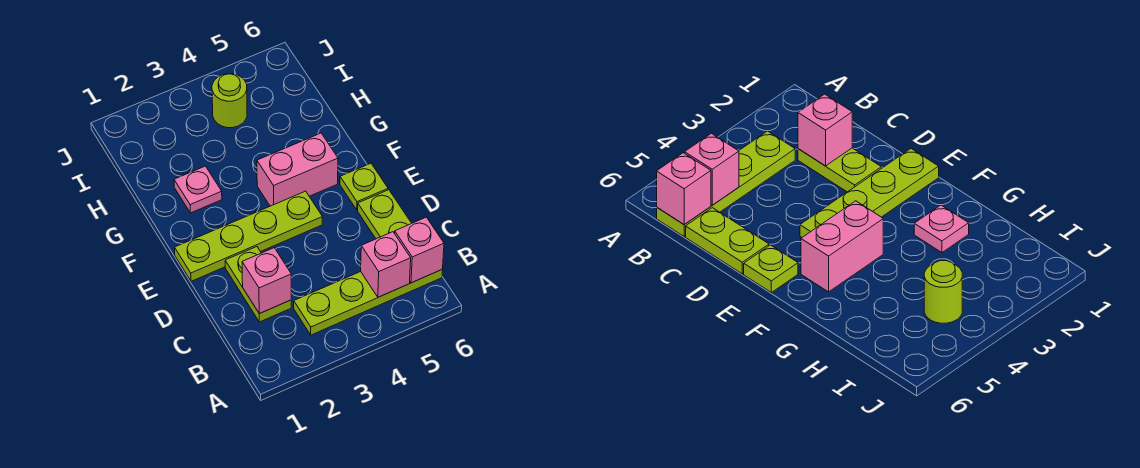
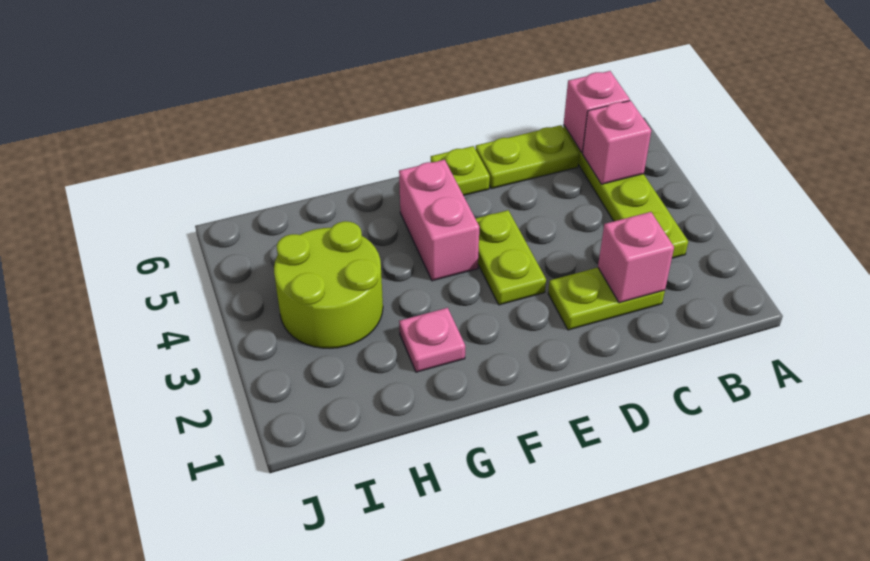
lime 1x4 plate [175,191,322,281] -> lime 1x2 plate [475,210,546,305]
lime 1x1 round brick [212,74,247,128] -> lime 2x2 round brick [274,221,383,348]

